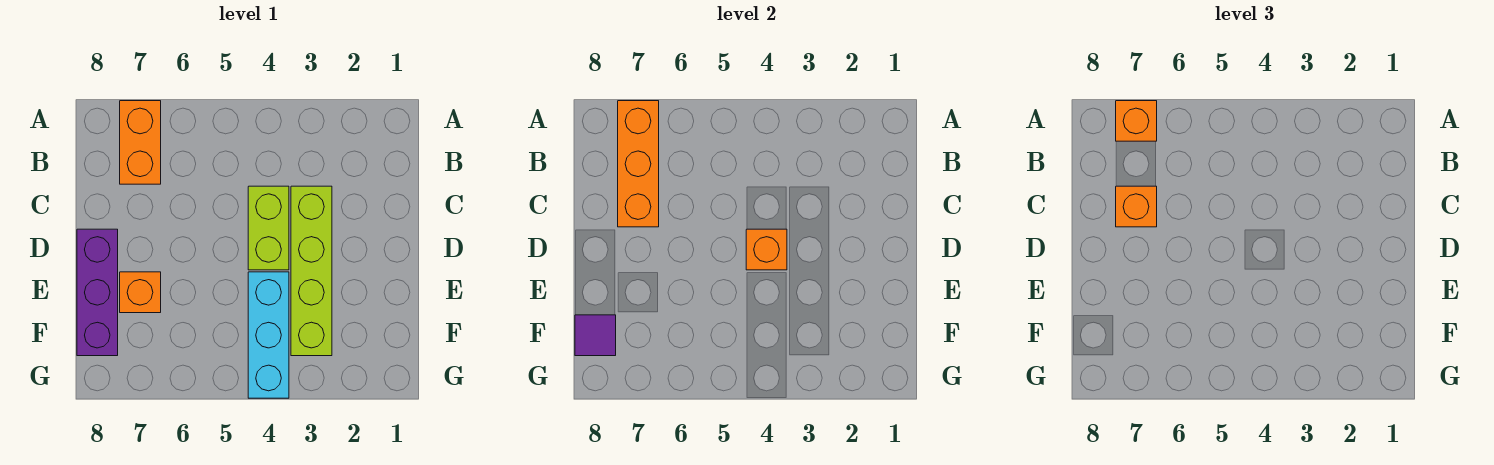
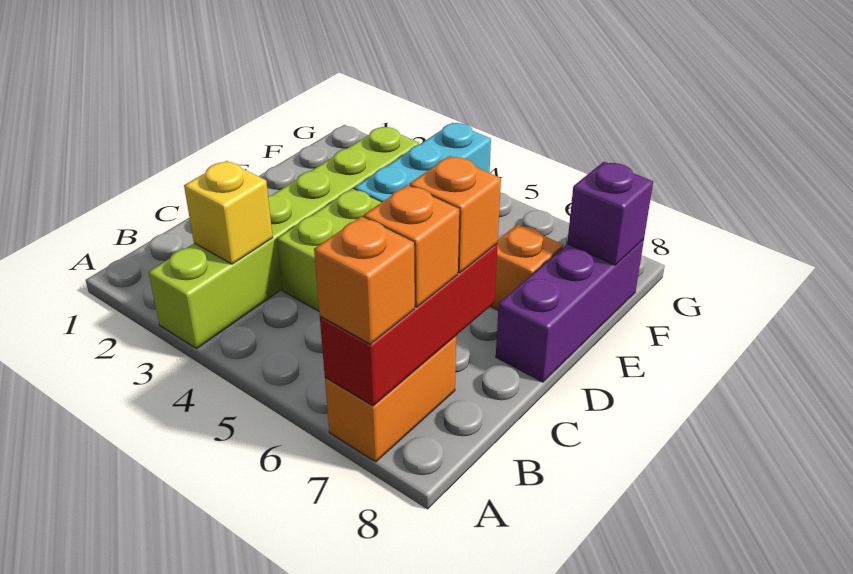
orange 1x3 brick [618,101,659,227] -> red 1x3 brick [320,244,498,406]
none -> yellow 1x1 brick [184,161,273,264]
lime 1x4 brick [291,186,332,356] -> lime 1x6 brick [148,127,419,349]
orange 1x1 brick [746,229,787,270] -> orange 1x1 brick moved to [364,185,459,307]
purple 1x1 tile [575,315,616,356] -> purple 1x1 brick [567,162,653,265]

